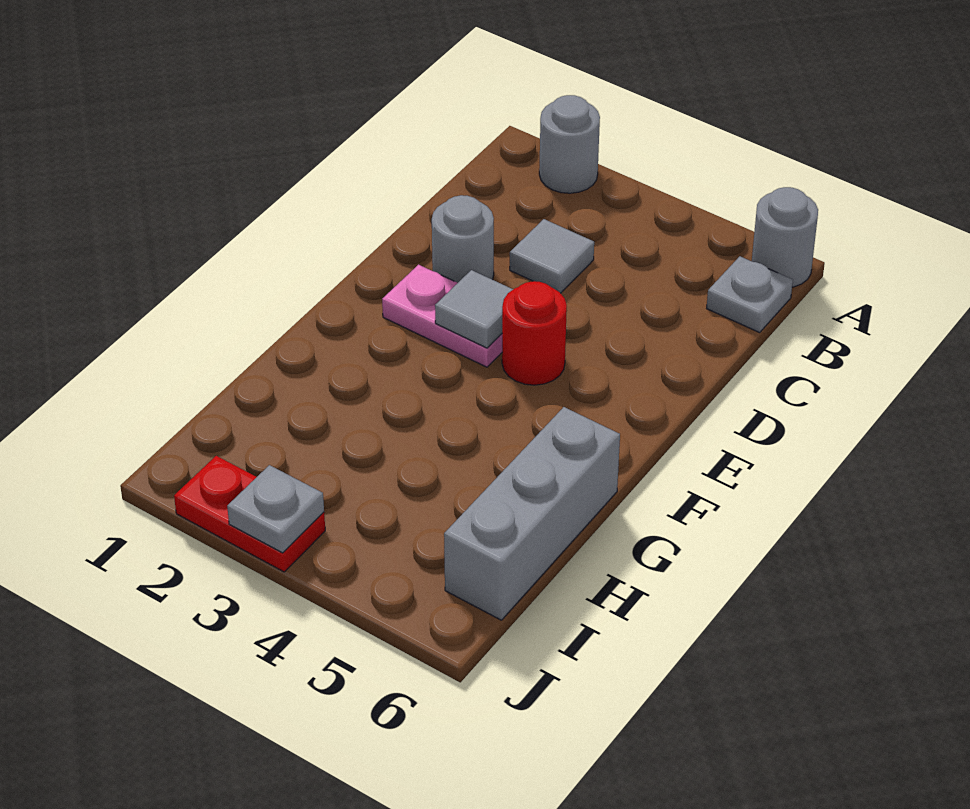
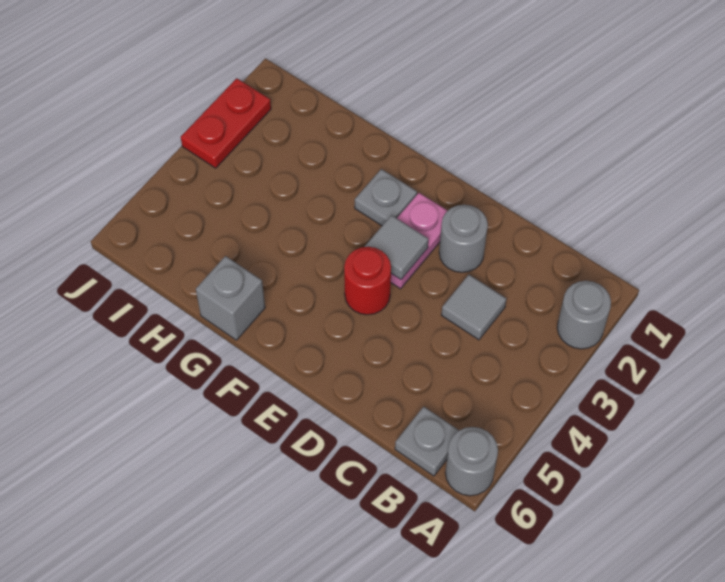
grey 1x3 brick [444,407,620,620] -> grey 1x1 brick [196,256,265,340]
grey 1x1 plate [227,465,324,553] -> grey 1x1 plate moved to [355,169,417,226]

